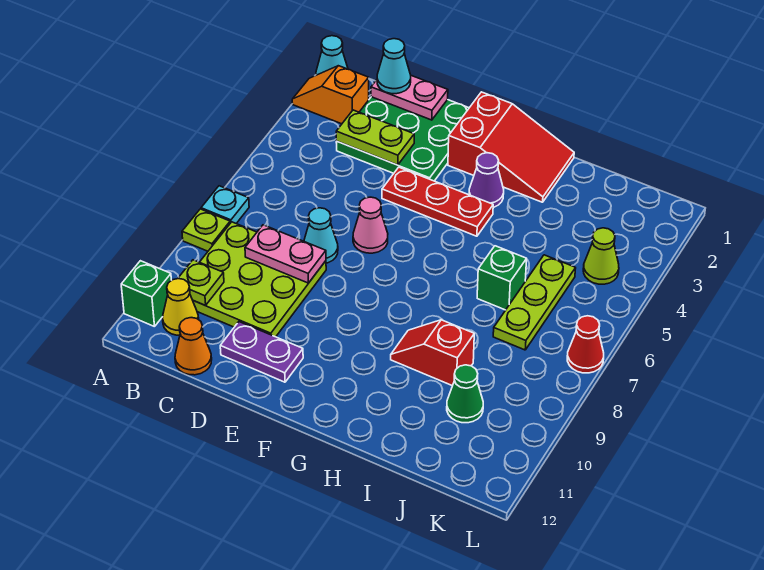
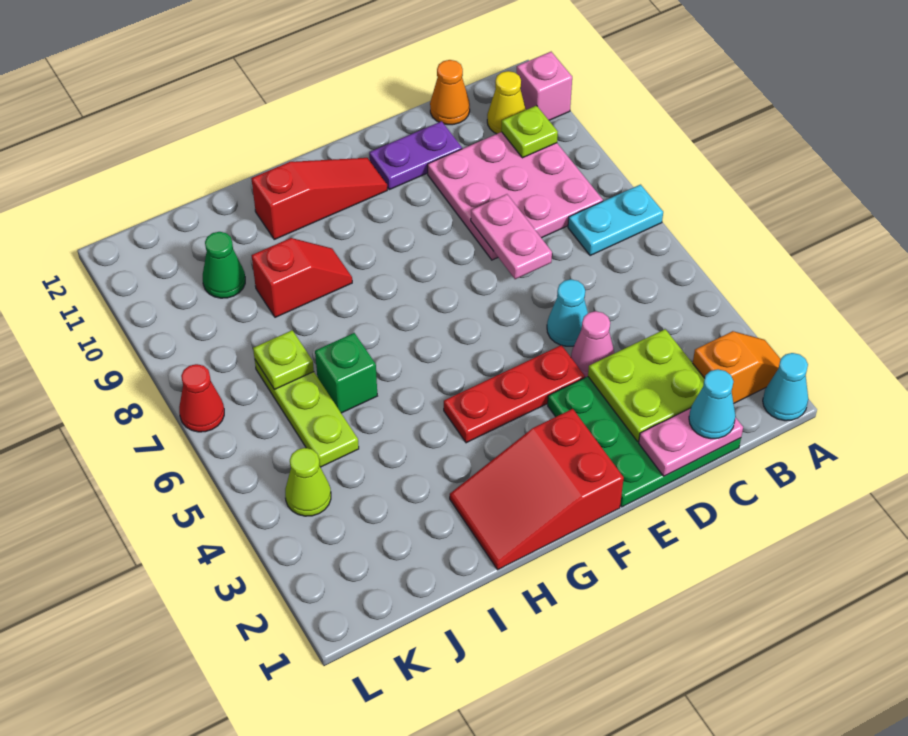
cyan 1x1 plate [201,186,249,223] -> cyan 1x2 plate [568,185,663,256]
lime 1x1 plate [182,209,230,251] -> lime 1x1 plate moved to [253,330,314,390]
green 1x1 brick [121,261,171,327] -> pink 1x1 brick [517,52,572,120]
lime 3x3 plate [193,222,326,337] -> pink 3x3 plate [428,132,603,260]
lime 1x2 plate [336,110,414,165] -> lime 2x2 plate [588,329,705,442]
pink 1x2 plate [245,225,326,283] -> pink 1x2 plate turned to [471,194,552,279]
cyan 1x1 cone [304,208,338,263] -> cyan 1x1 cone moved to [547,279,588,346]
pink 1x1 cone [353,197,388,253] -> pink 1x1 cone moved to [571,311,614,377]
none -> red 1x3 slope [251,158,387,239]
purple 1x1 cone [469,153,504,207] -> none

